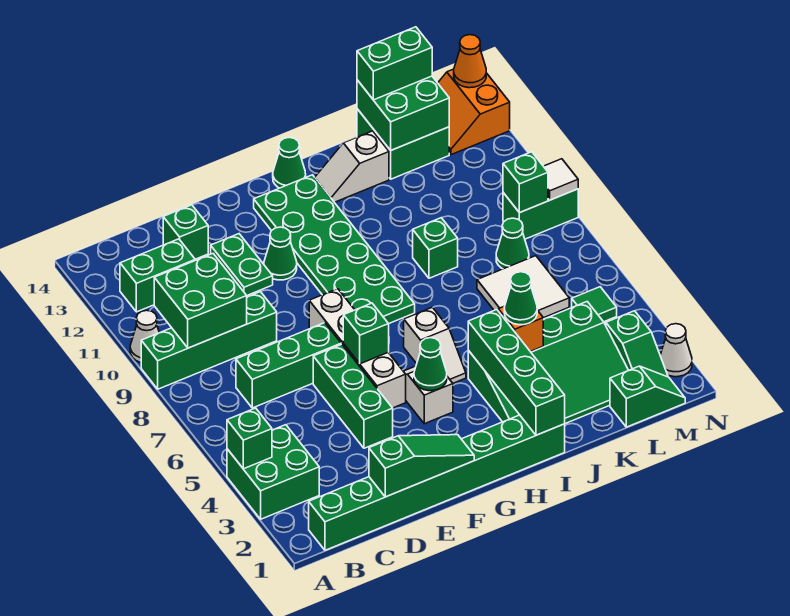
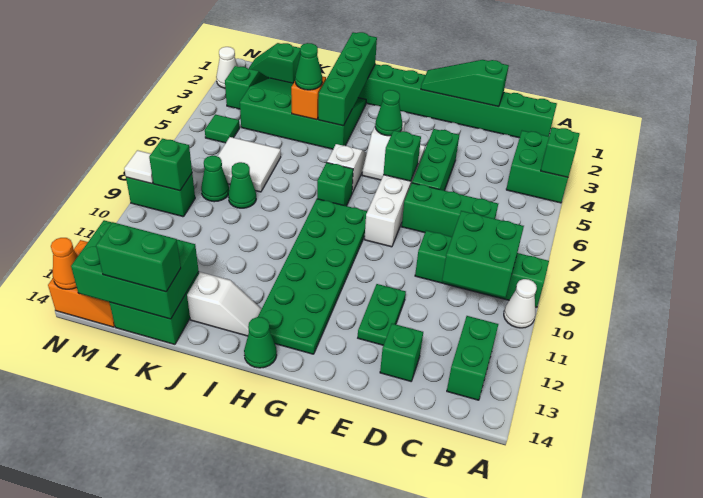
green 1x2 brick [120,239,195,312] -> green 1x2 brick turned to [447,316,498,400]
green 1x1 cone [264,227,297,280] -> green 1x1 cone moved to [228,162,256,208]
green 1x1 brick [413,218,458,278] -> green 1x1 brick moved to [317,163,353,206]
green 2x2 brick [357,76,449,150] -> green 2x3 brick [71,220,199,319]

